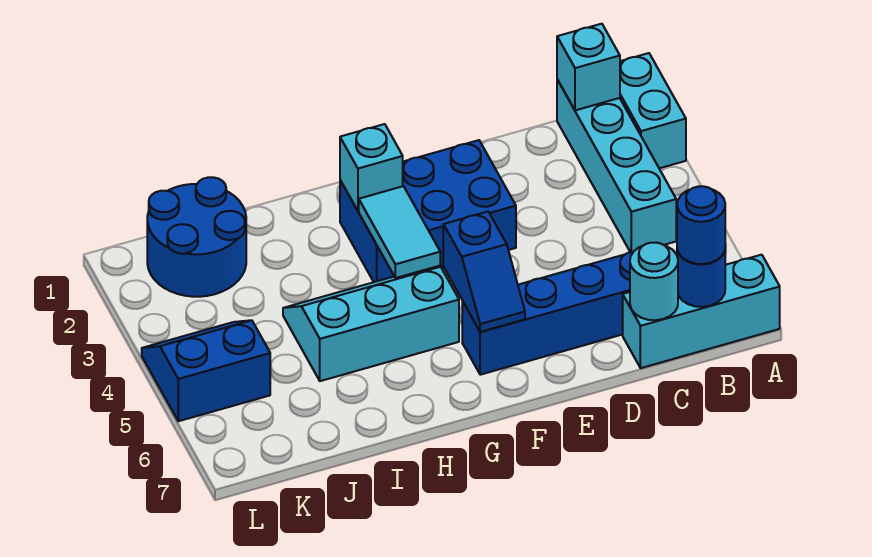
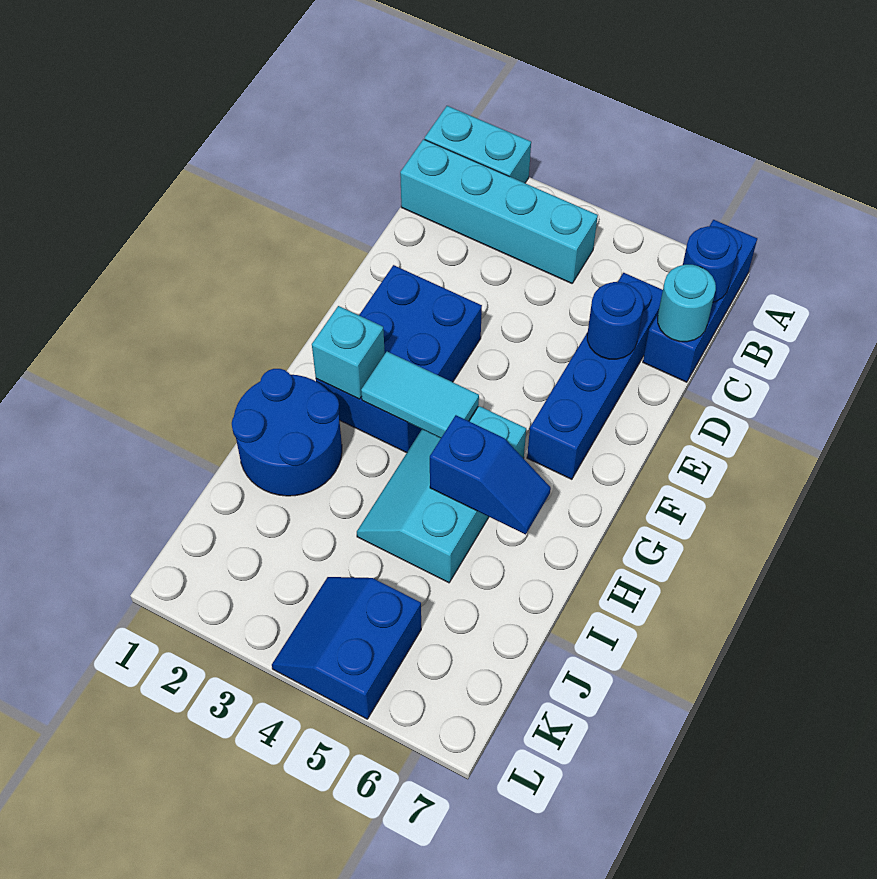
cyan 1x3 brick [623,255,780,368] -> blue 1x3 brick [643,220,757,382]
cyan 1x1 brick [557,24,620,110] -> none
blue 1x1 round brick [677,186,725,264] -> blue 1x1 round brick moved to [587,282,643,359]
blue 1x2 slope [443,212,525,332] -> blue 1x2 slope moved to [430,415,551,535]
blue 2x2 round brick [147,177,246,297] -> blue 2x2 round brick moved to [232,369,342,496]

